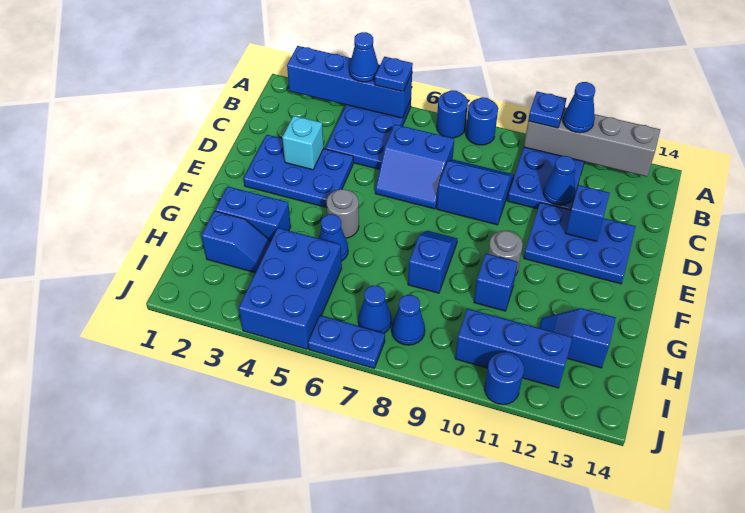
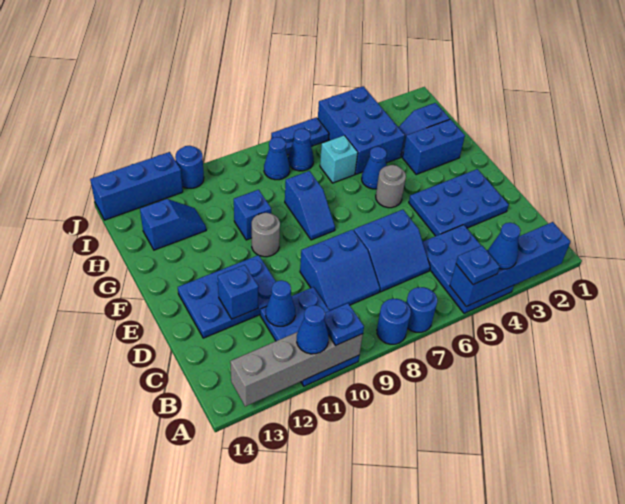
blue 2x2 slope [375,124,454,209] -> blue 2x2 slope turned to [354,210,430,292]
cyan 1x1 brick [282,116,324,170] -> cyan 1x1 brick moved to [320,135,358,183]
blue 1x3 brick [455,309,572,388] -> blue 1x3 brick moved to [90,152,183,220]

